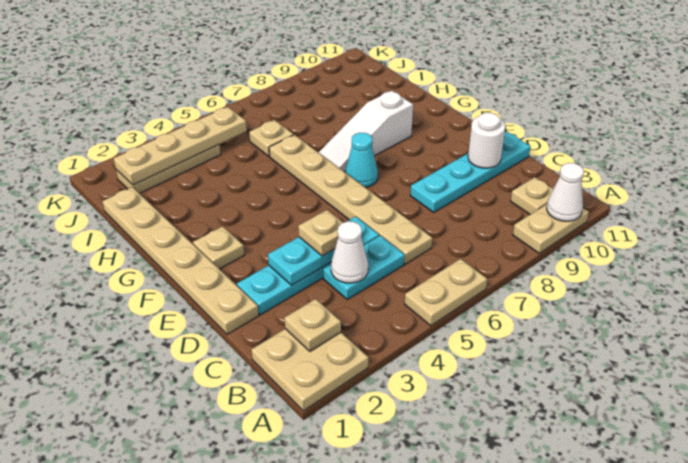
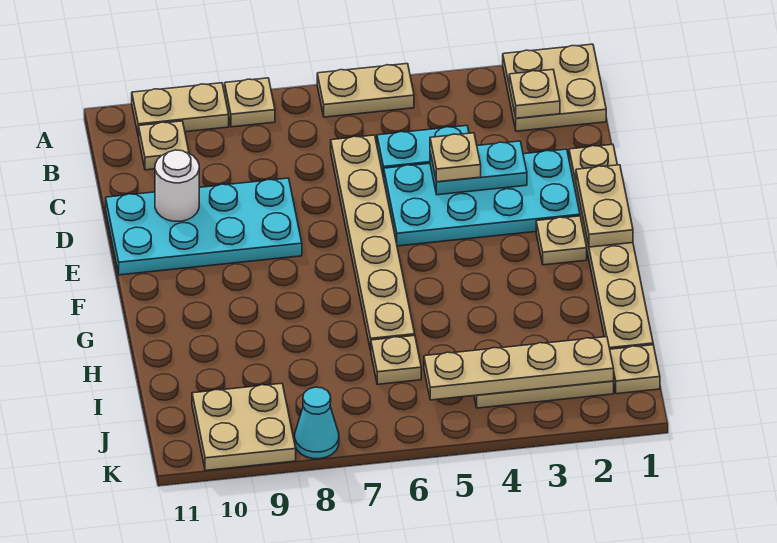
none -> tan 1x1 plate [225,78,275,127]
white 1x1 cone [547,163,584,221] -> none
white 1x1 cone [331,221,368,283] -> none
cyan 1x4 plate [237,217,379,315] -> cyan 2x4 plate [384,149,580,246]
cyan 1x4 plate [410,132,531,212] -> cyan 2x4 plate [106,178,302,275]
none -> tan 1x2 plate [576,165,633,247]
cyan 1x1 cone [345,133,378,188] -> cyan 1x1 cone moved to [295,387,339,459]
white 1x3 slope [319,91,413,172] -> none
none -> tan 1x1 plate [610,345,660,394]
none -> tan 2x2 plate [192,383,296,471]

